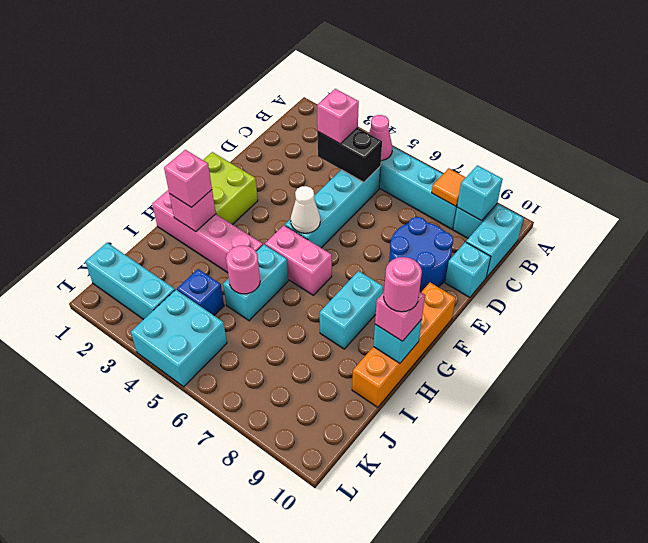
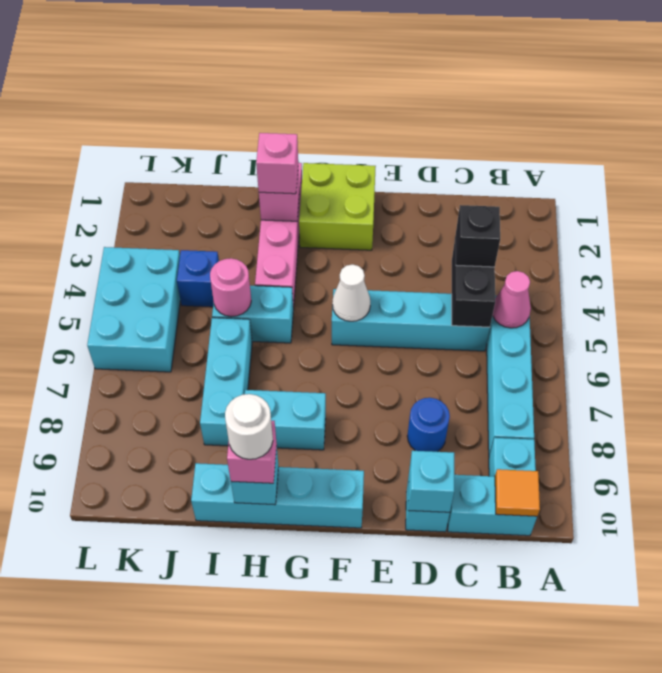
orange 1x1 tile [432,168,466,206] -> orange 1x1 tile moved to [495,469,540,516]
cyan 1x1 brick [457,165,503,221] -> cyan 1x1 brick moved to [408,451,454,512]
pink 1x1 brick [317,89,359,144] -> black 1x1 brick [456,205,500,267]
blue 2x2 round brick [389,217,453,292] -> blue 1x1 round brick [407,398,450,452]
orange 1x4 brick [352,283,456,407] -> cyan 1x4 brick [191,463,364,528]
pink 1x2 brick [265,225,332,295] -> none
pink 1x1 round brick [384,257,422,312] -> white 1x1 round brick [225,394,273,459]
cyan 1x3 brick [85,243,175,320] -> cyan 1x3 brick moved to [200,318,252,446]
cyan 2x2 brick [131,290,227,387] -> cyan 2x3 brick [87,247,180,372]

